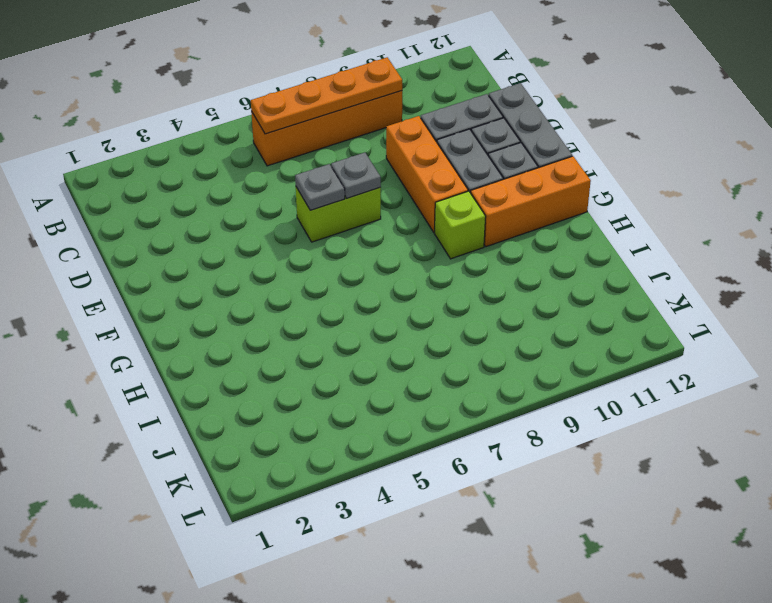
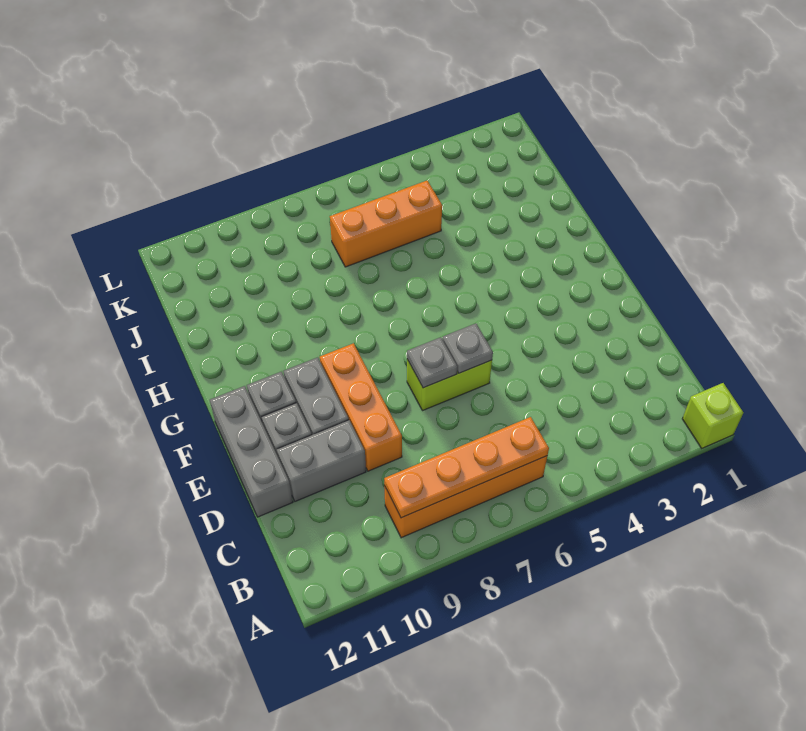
lime 1x1 brick [434,191,486,259] -> lime 1x1 brick moved to [682,383,744,448]
orange 1x3 brick [471,156,591,247] -> orange 1x3 brick moved to [330,181,442,267]

